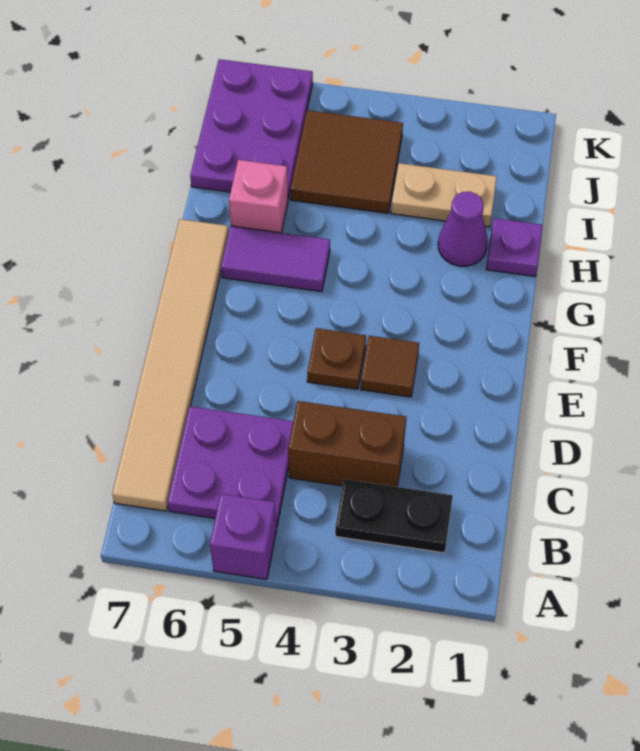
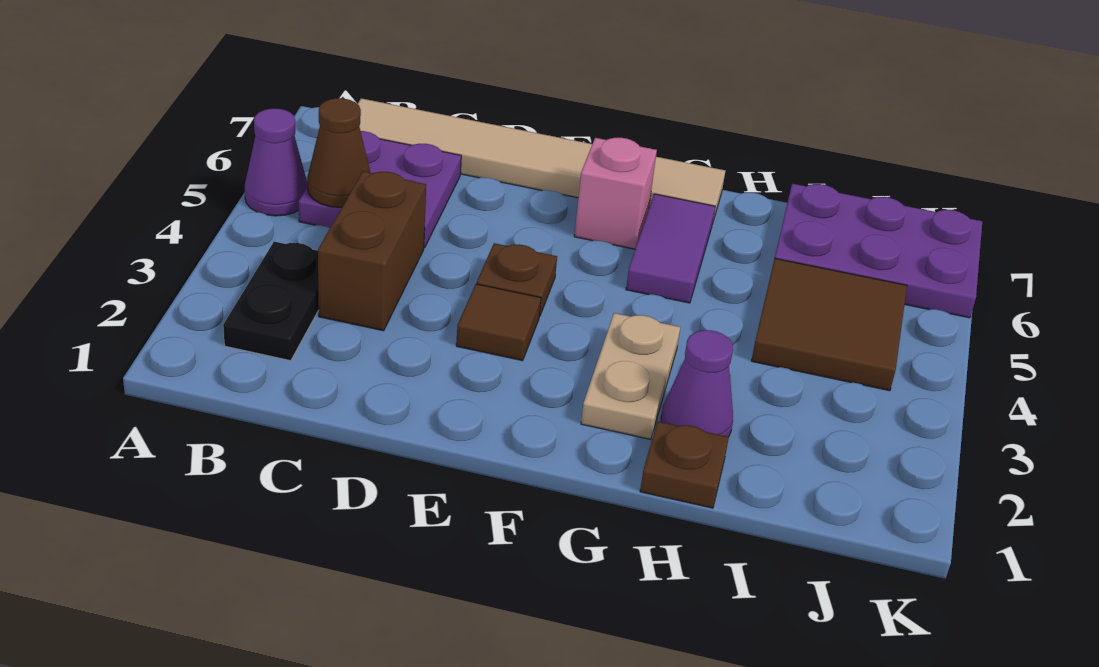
purple 1x1 brick [210,494,276,579] -> purple 1x1 cone [245,109,308,216]
none -> brown 1x1 cone [307,98,370,207]
purple 1x1 plate [486,218,543,276] -> brown 1x1 plate [640,421,729,508]
pink 1x1 brick [229,160,288,233] -> pink 1x1 brick moved to [574,138,657,249]
tan 1x2 plate [391,163,497,227] -> tan 1x2 plate moved to [581,313,680,439]

